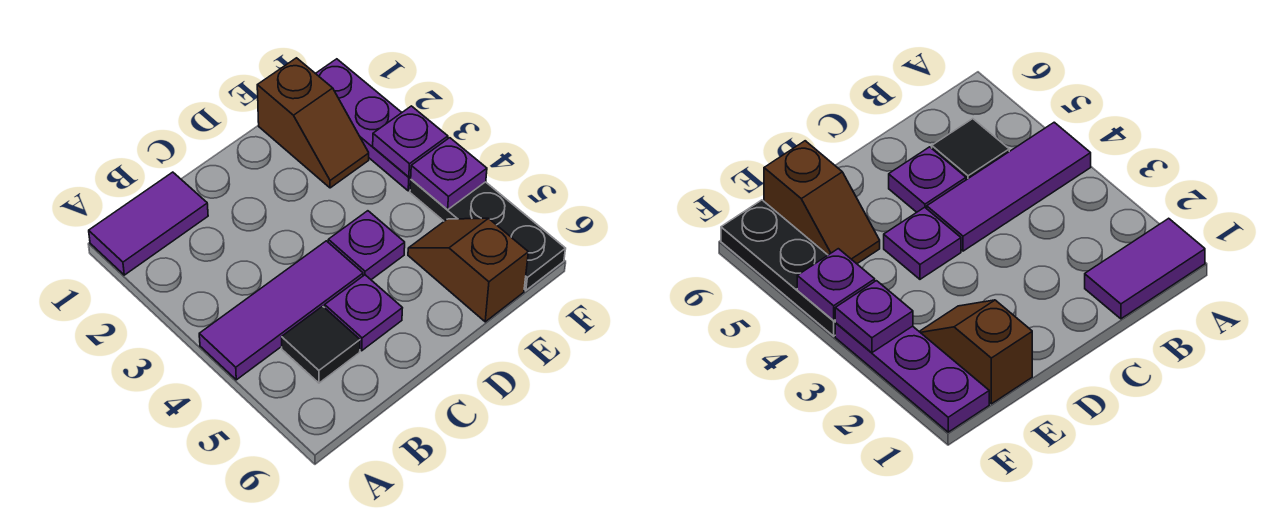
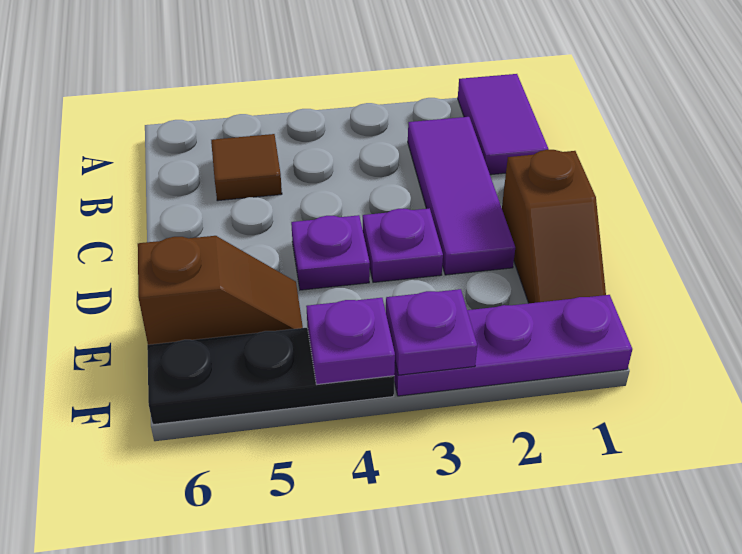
purple 1x3 tile [199,241,363,380] -> purple 1x3 tile moved to [408,117,515,275]
black 1x1 tile [282,306,360,383] -> brown 1x1 tile [211,134,282,201]
purple 1x1 plate [325,275,402,351] -> purple 1x1 plate moved to [363,208,443,282]
brown 1x2 slope [257,58,369,188] -> brown 1x2 slope turned to [502,149,606,303]

